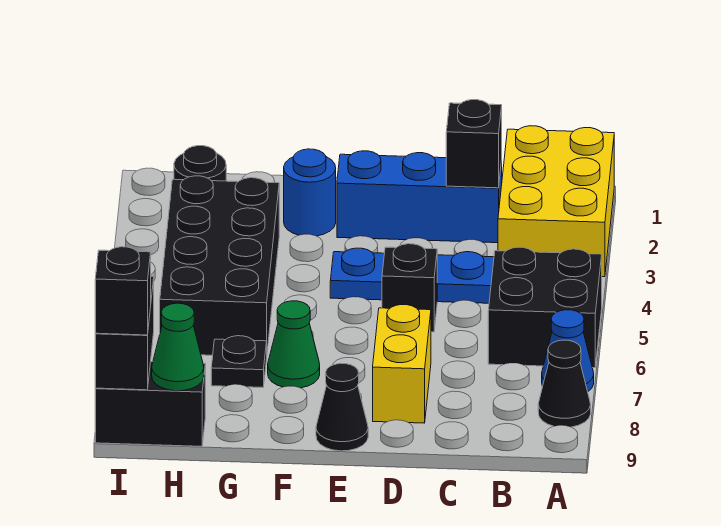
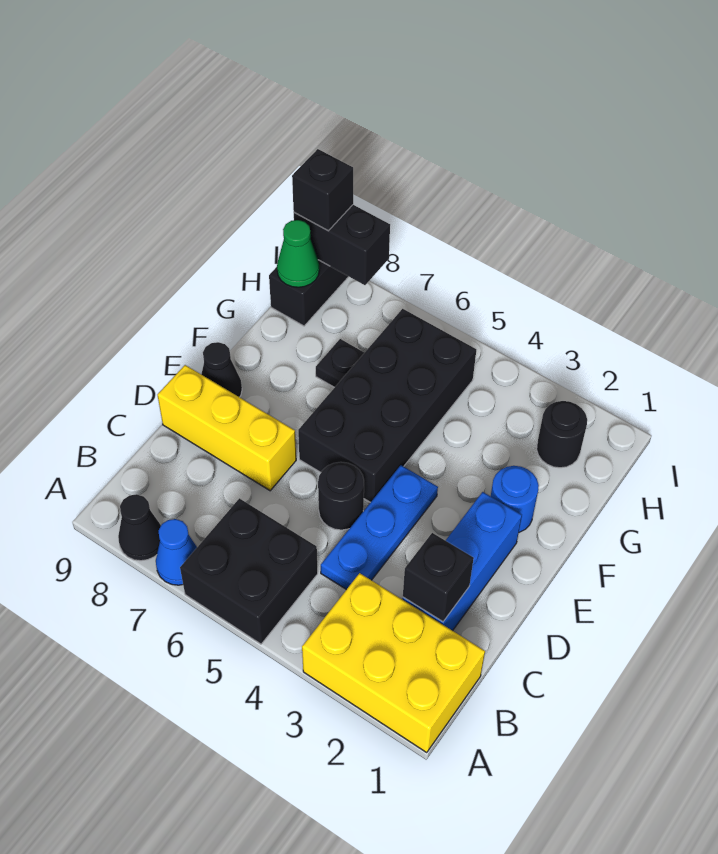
black 1x1 brick [382,244,437,332] -> black 1x1 round brick [318,462,364,530]
yellow 1x2 brick [373,305,431,423] -> yellow 1x3 brick [158,365,296,491]
green 1x1 cone [268,301,320,388] -> none
black 2x4 brick [160,176,279,355] -> black 2x4 brick turned to [298,309,476,502]

